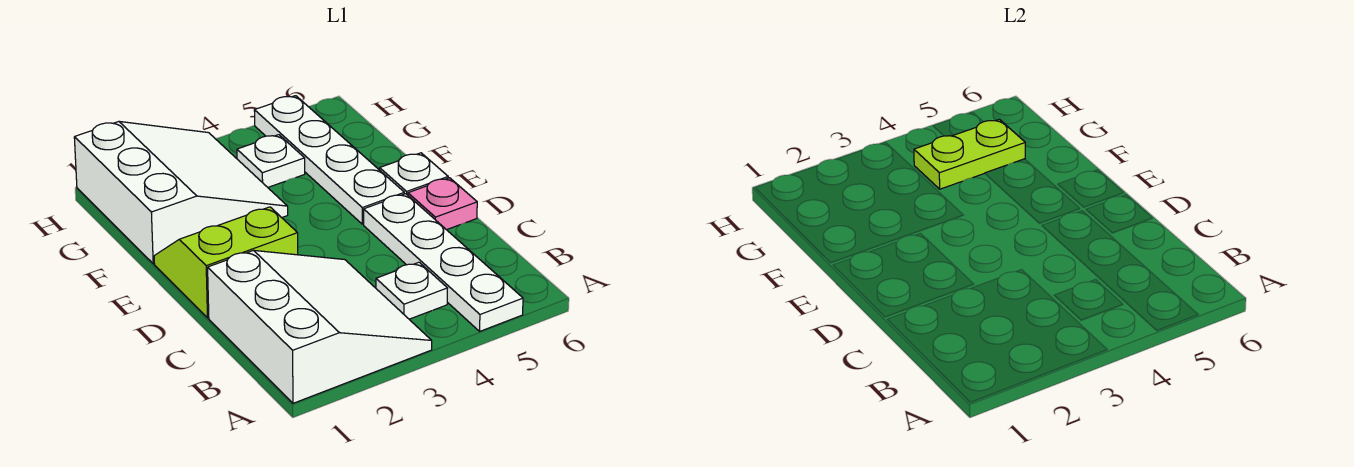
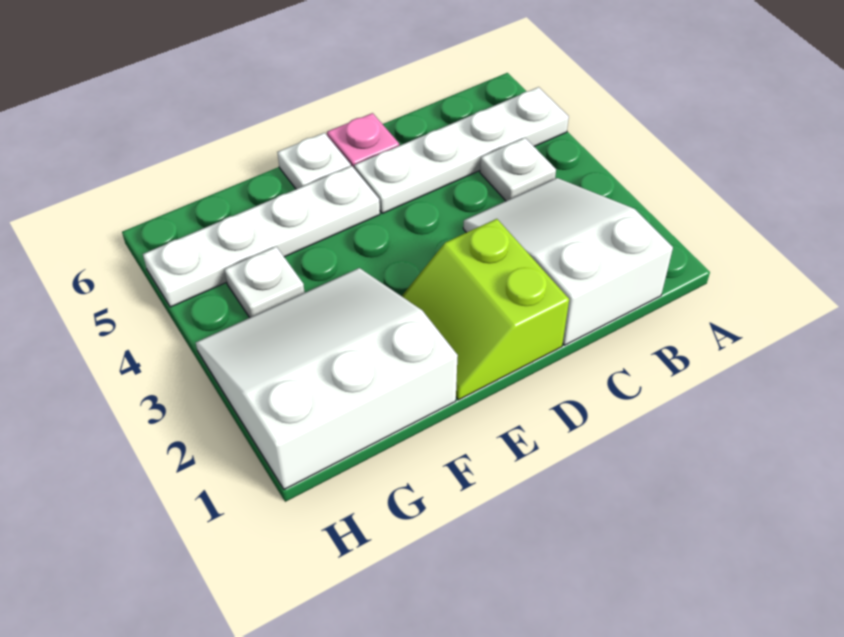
white 3x3 slope [208,250,432,403] -> white 2x3 slope [463,178,673,345]
lime 1x2 plate [914,119,1025,189] -> none

